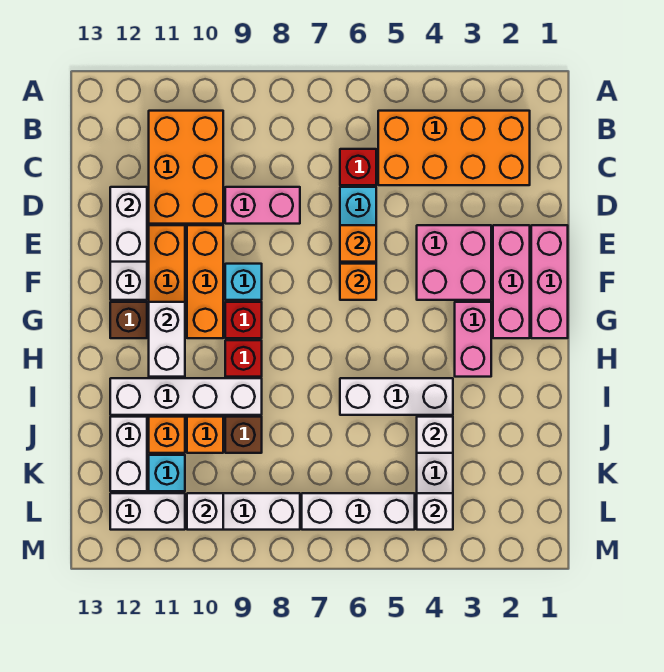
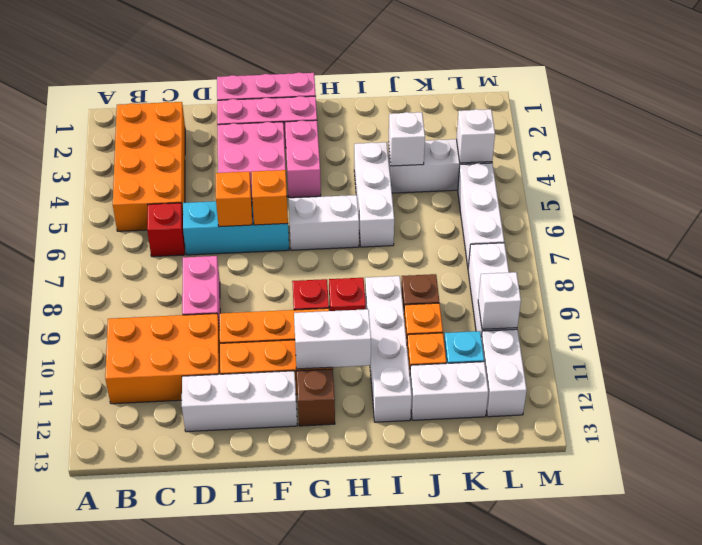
white 1x2 brick [110,187,147,262] -> white 1x2 brick moved to [289,195,359,250]
cyan 1x1 brick [225,264,262,300] -> none
pink 1x2 brick [455,302,491,377] -> pink 1x2 brick turned to [285,120,321,198]

